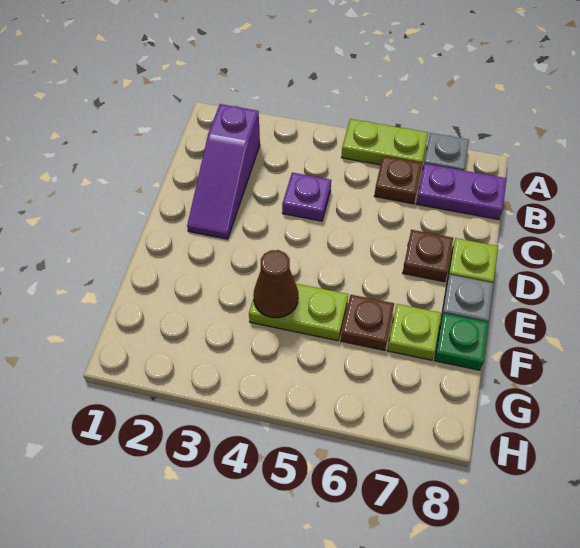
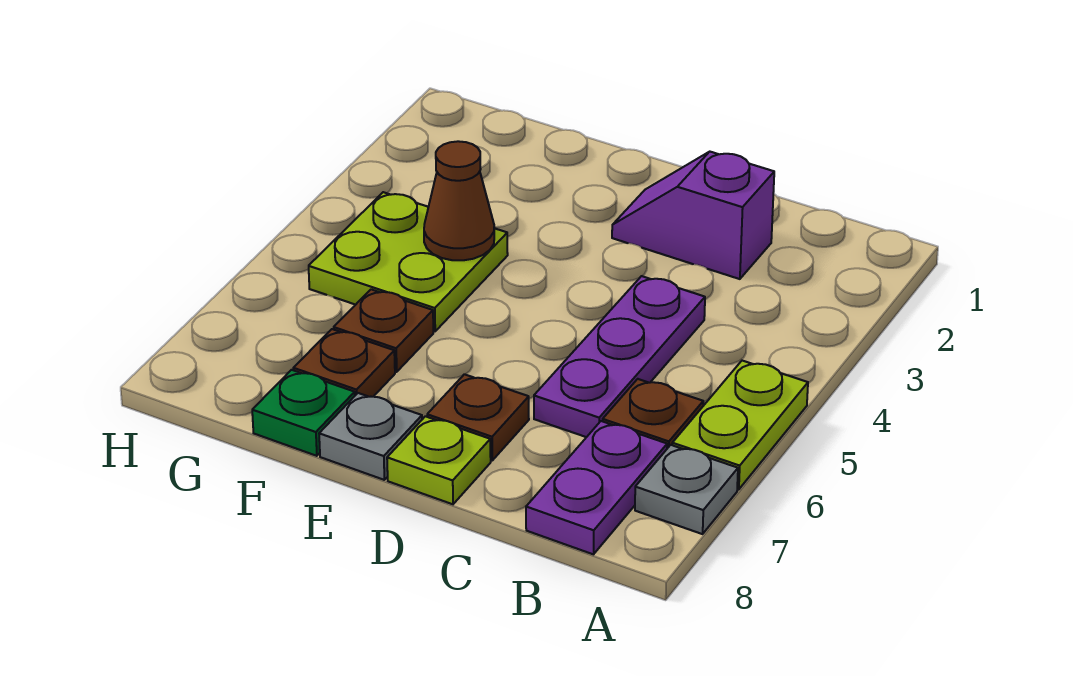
purple 1x3 slope [187,104,260,239] -> purple 1x2 slope [612,152,774,279]
purple 1x1 plate [282,173,331,221] -> purple 1x3 plate [534,276,705,437]
lime 1x2 plate [249,284,348,341] -> lime 2x2 plate [309,192,508,331]
lime 1x1 plate [387,304,441,360] -> brown 1x1 plate [293,329,395,397]

